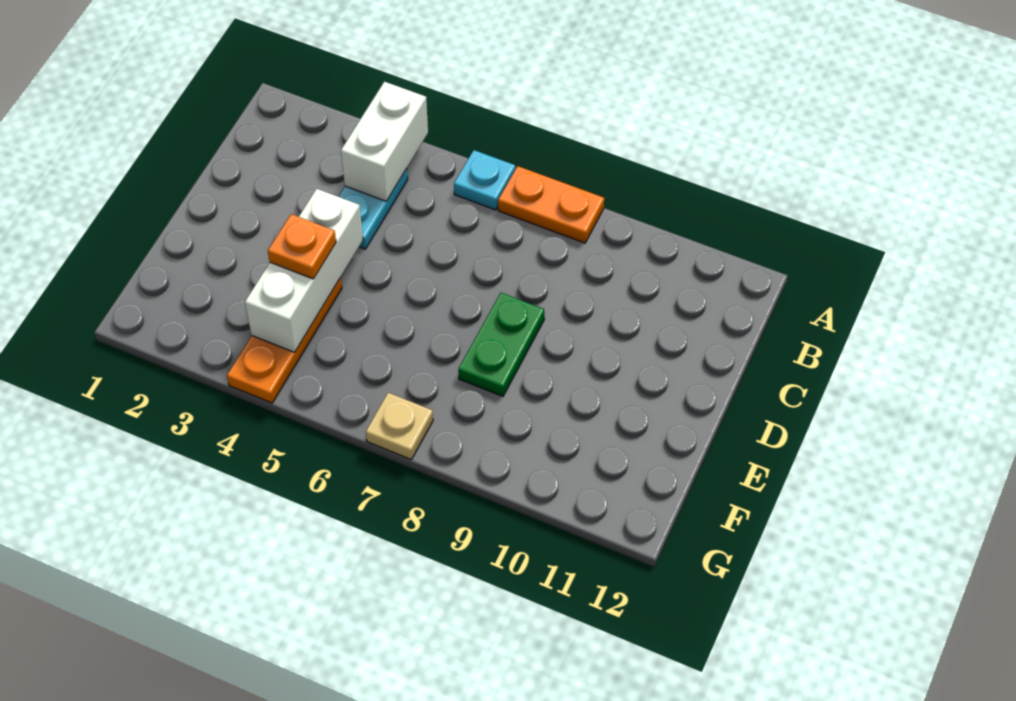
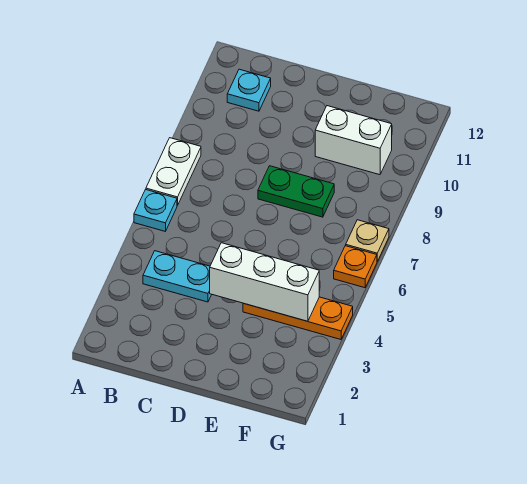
white 1x2 brick [341,82,428,201] -> white 1x2 brick moved to [315,106,392,175]
orange 1x2 plate [498,166,604,243] -> white 1x2 plate [146,138,201,206]
none -> cyan 1x1 plate [227,69,271,111]
orange 1x1 plate [268,214,336,279] -> orange 1x1 plate moved to [334,246,377,288]

